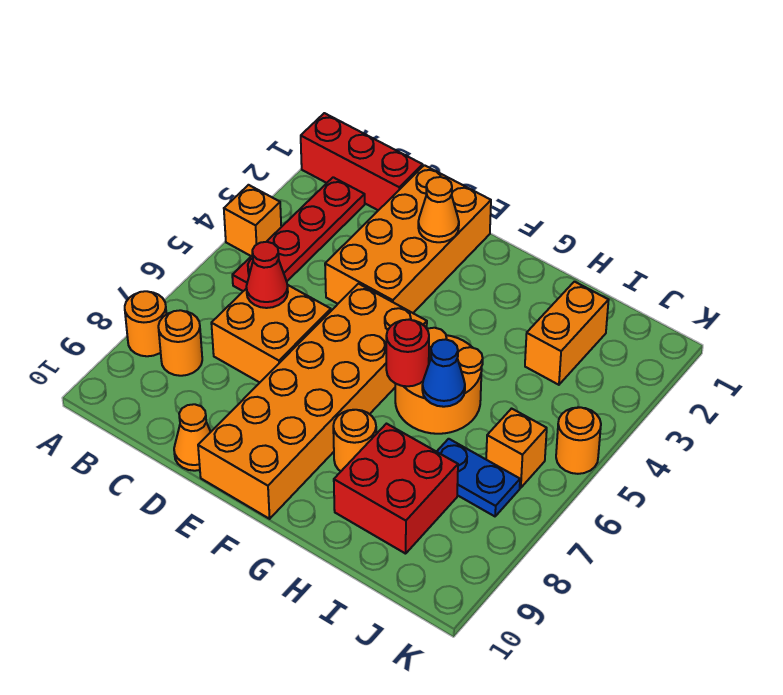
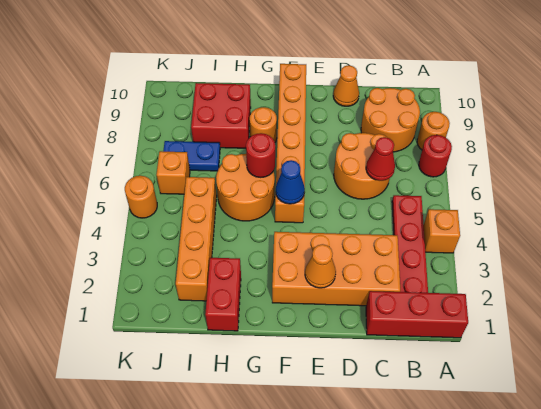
none -> red 1x1 round brick [419,135,452,177]
orange 1x1 round brick [158,310,202,376] -> orange 2x2 round brick [361,88,420,152]
orange 2x2 brick [211,285,331,382] -> orange 2x2 round brick [334,133,390,199]
orange 2x4 brick [325,165,491,313] -> orange 2x4 brick turned to [272,232,400,306]
orange 2x6 brick [198,284,427,519] -> orange 1x6 brick [275,64,306,223]
none -> red 1x2 brick [205,258,241,331]
blue 1x1 cone [422,339,465,407] -> blue 1x1 cone moved to [276,160,305,204]
orange 1x2 brick [525,282,609,385] -> orange 1x4 brick [176,177,217,301]

